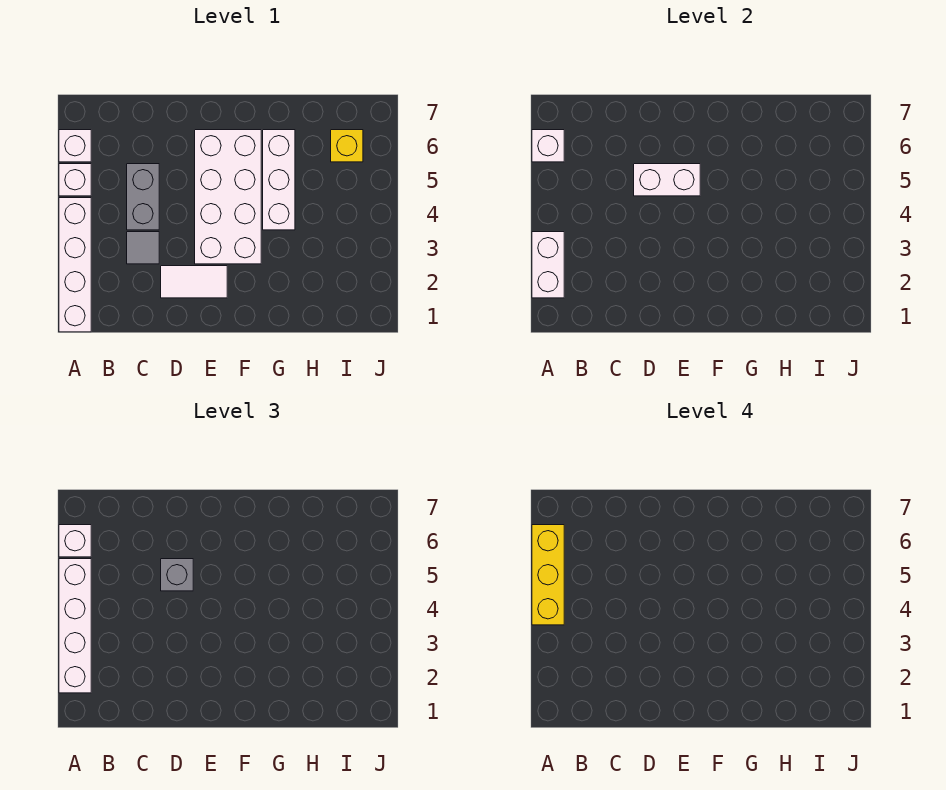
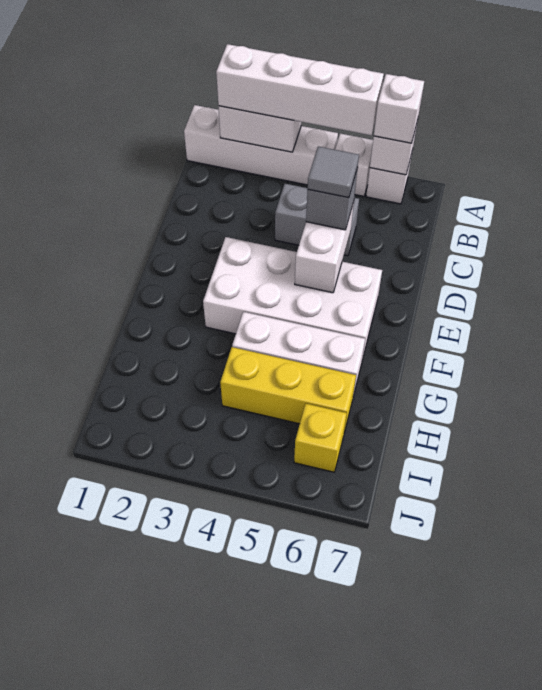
yellow 1x3 brick [532,525,564,625] -> yellow 1x3 brick moved to [220,347,356,432]
grey 1x1 tile [127,232,159,264] -> grey 1x1 tile moved to [308,146,359,198]
white 1x2 tile [161,266,227,298] -> none

